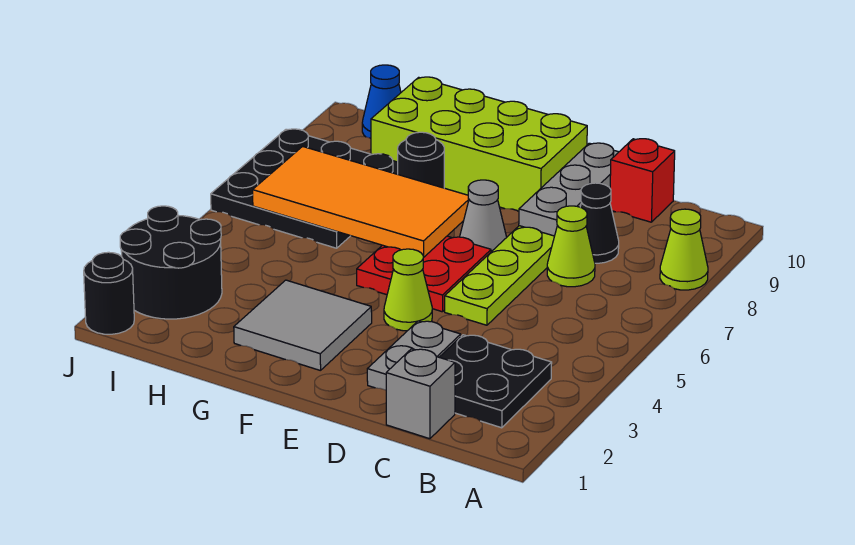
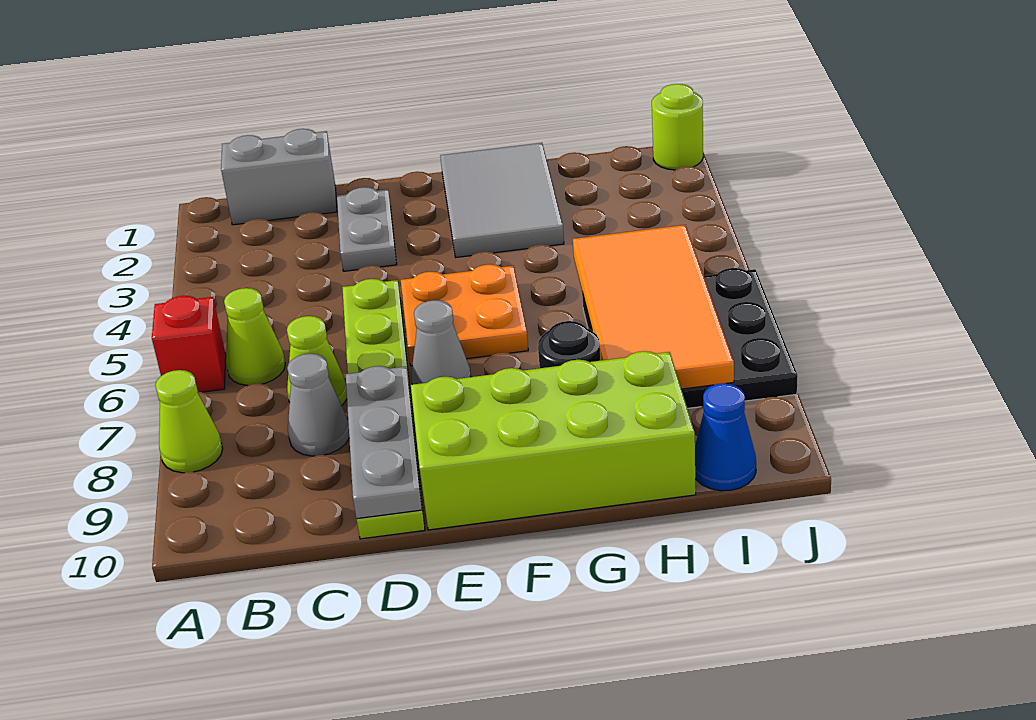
black 2x2 plate [439,335,552,428] -> none
grey 1x1 brick [386,349,455,439] -> grey 1x2 brick [221,129,337,225]
black 1x1 cone [580,183,619,263] -> grey 1x1 cone [287,354,349,456]
red 1x1 brick [610,139,675,222] -> red 1x1 brick moved to [152,296,226,392]
lime 1x1 cone [384,249,432,331] -> lime 1x1 cone moved to [224,288,285,386]
red 2x2 plate [357,236,491,312] -> orange 2x2 plate [401,264,528,366]
grey 2x2 tile [234,280,372,371] -> grey 2x3 tile [440,143,564,257]
orange 2x4 tile [253,146,469,257] -> orange 2x4 tile turned to [573,225,734,389]
black 2x2 round brick [120,206,222,319] -> none
black 1x1 round brick [84,252,134,334] -> lime 1x1 round brick [652,84,703,170]

